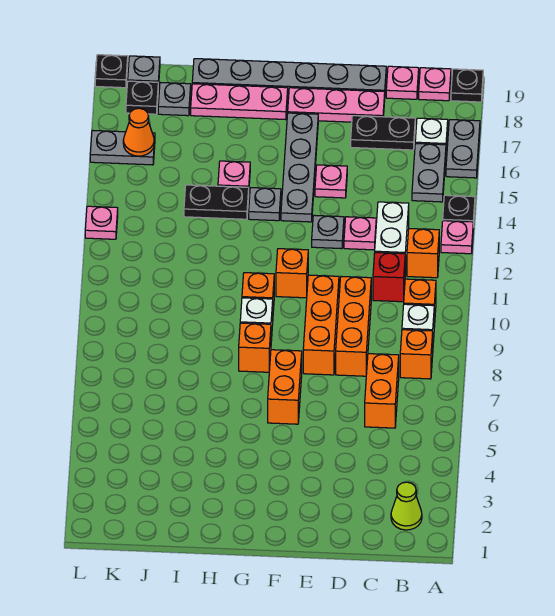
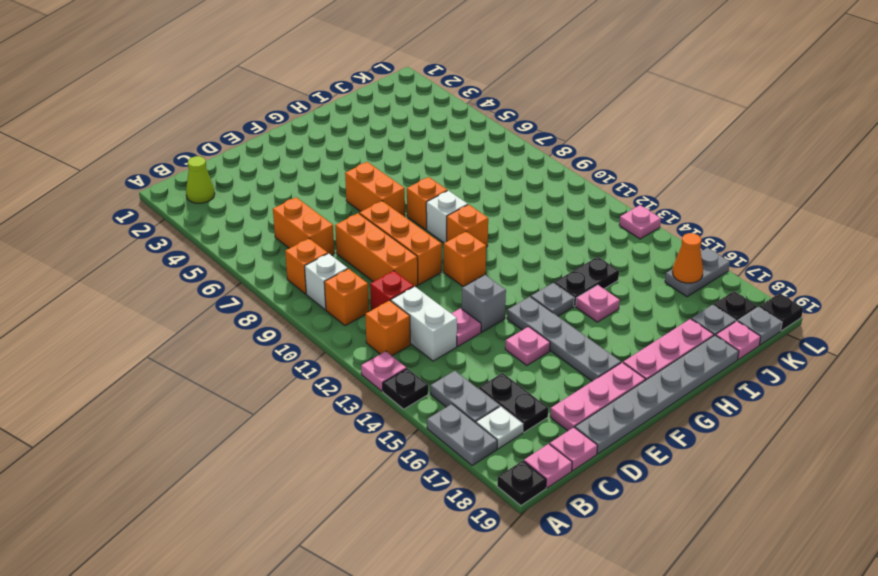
black 1x2 plate [351,116,415,150] -> black 1x2 plate turned to [479,373,548,432]
grey 1x1 plate [312,215,344,249] -> grey 1x1 brick [462,275,506,332]
none -> pink 1x1 plate [716,321,761,360]

